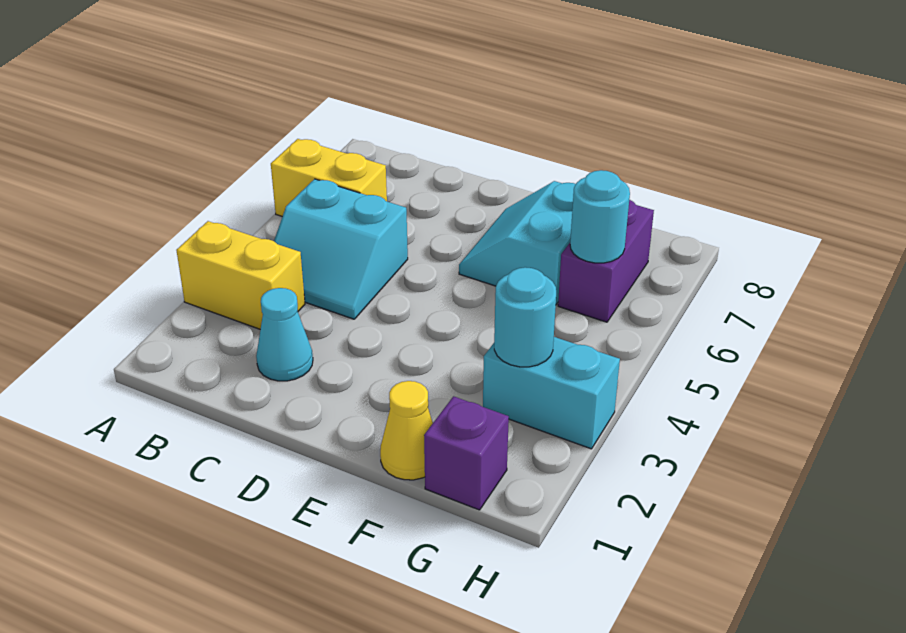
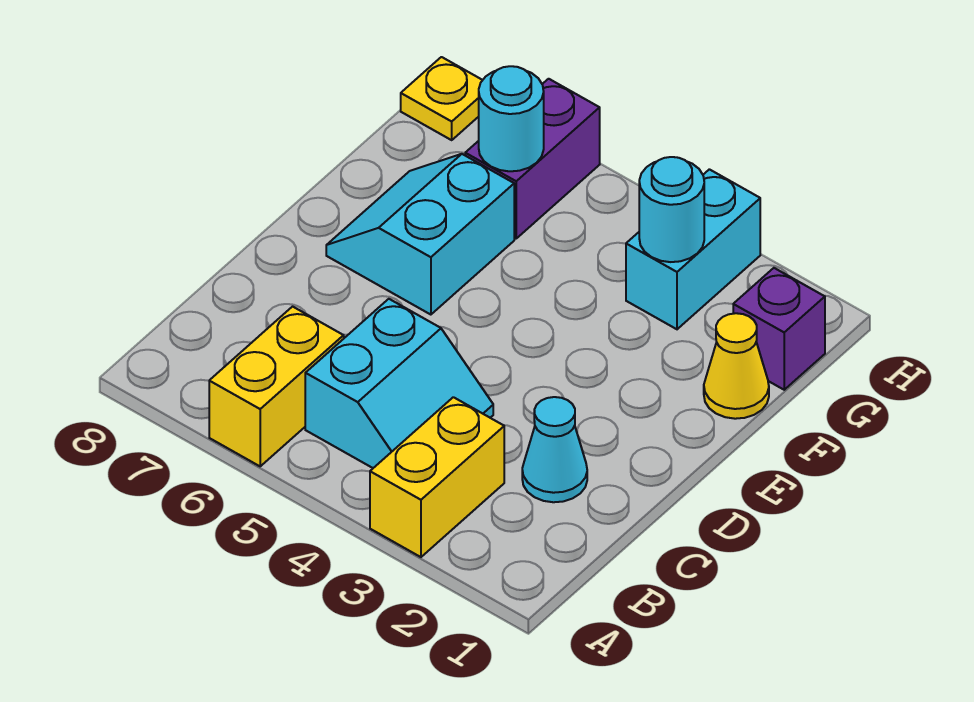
cyan 2x2 slope [459,181,576,304] -> cyan 2x2 slope turned to [326,154,514,315]
purple 1x2 brick [558,200,654,322] -> purple 1x2 brick turned to [465,79,600,238]
none -> yellow 1x1 plate [401,57,482,140]

